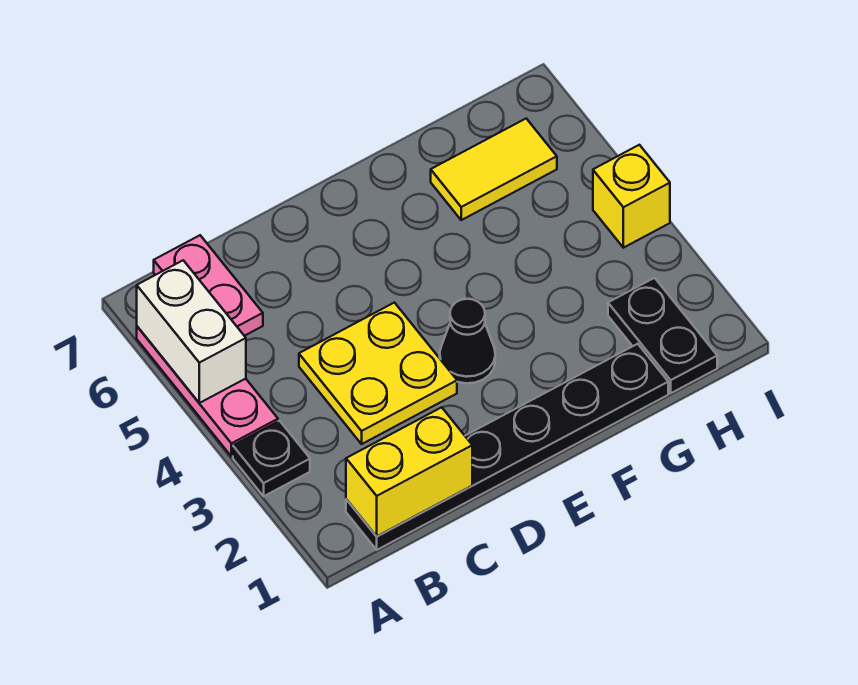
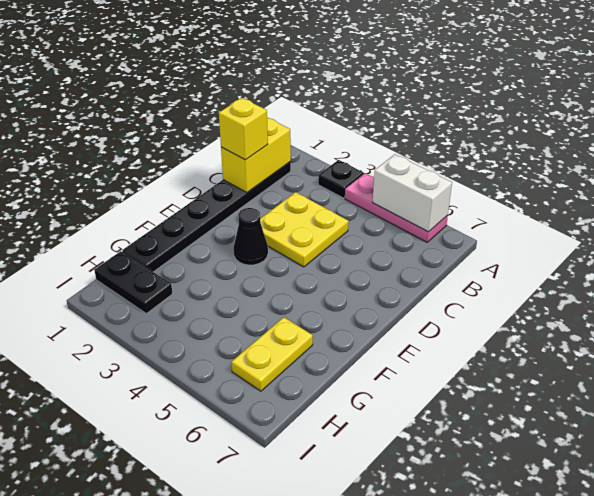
pink 1x2 plate [154,235,263,336] -> none
yellow 1x2 tile [431,119,557,220] -> yellow 1x2 plate [232,317,313,391]
yellow 1x1 brick [593,145,670,248] -> yellow 1x1 brick moved to [219,98,268,160]

